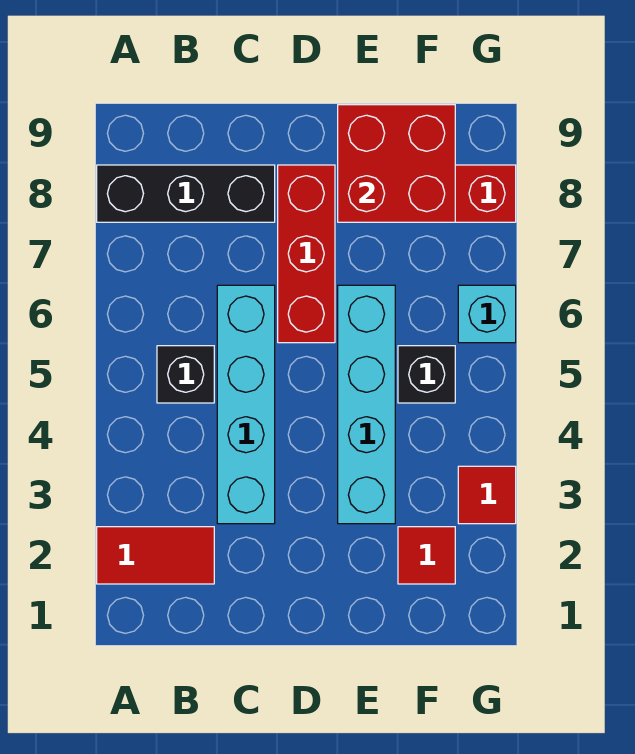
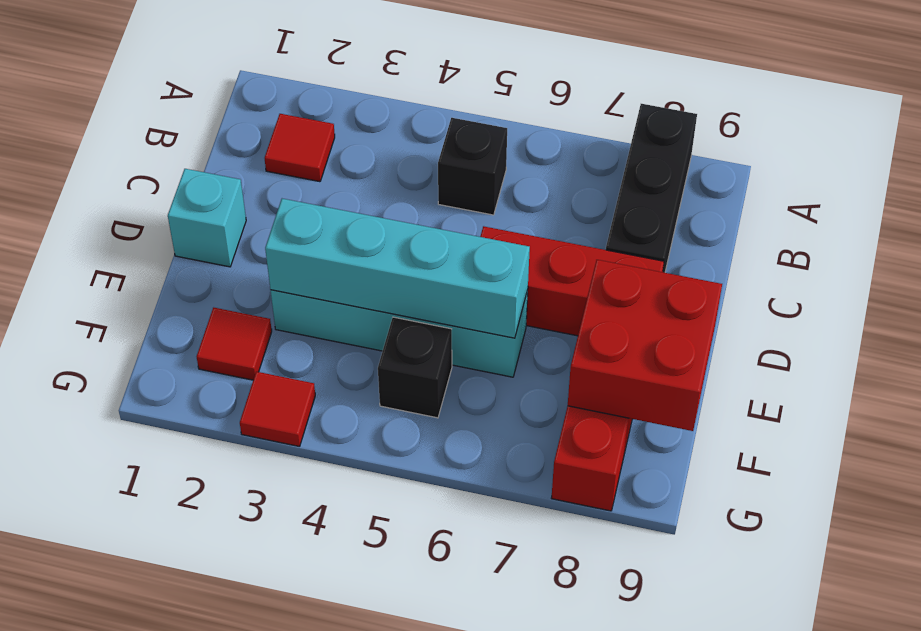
red 1x2 tile [97,527,214,584] -> red 1x1 tile [265,114,335,182]
cyan 1x4 brick [217,285,275,524] -> cyan 1x4 brick moved to [265,199,530,338]
cyan 1x1 brick [458,285,516,343] -> cyan 1x1 brick moved to [168,169,246,267]

